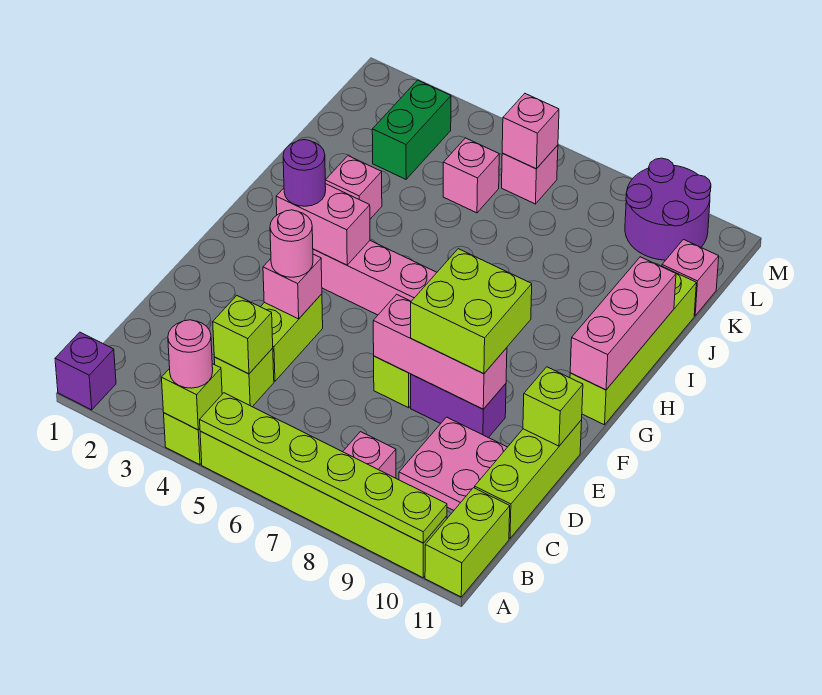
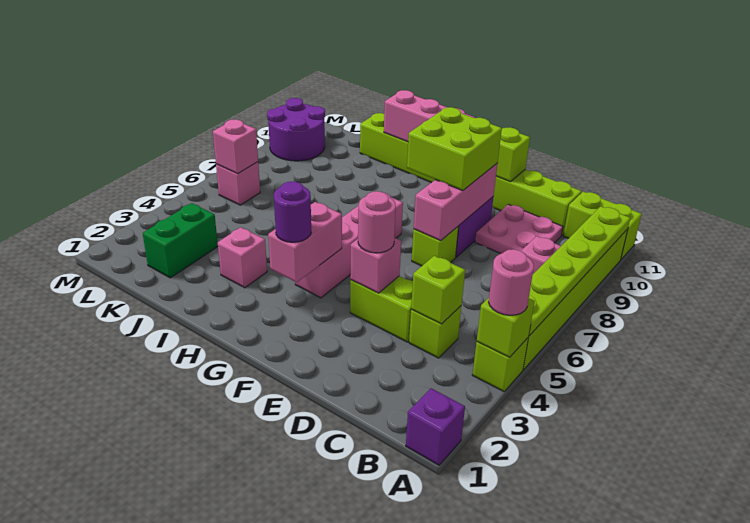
green 1x2 brick [372,80,451,179] -> green 1x2 brick turned to [143,203,218,278]
pink 1x1 brick [443,138,499,213] -> none
pink 1x1 brick [662,239,719,316] -> none

